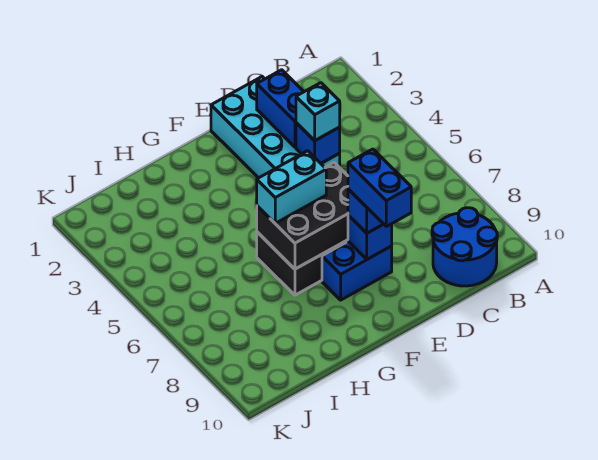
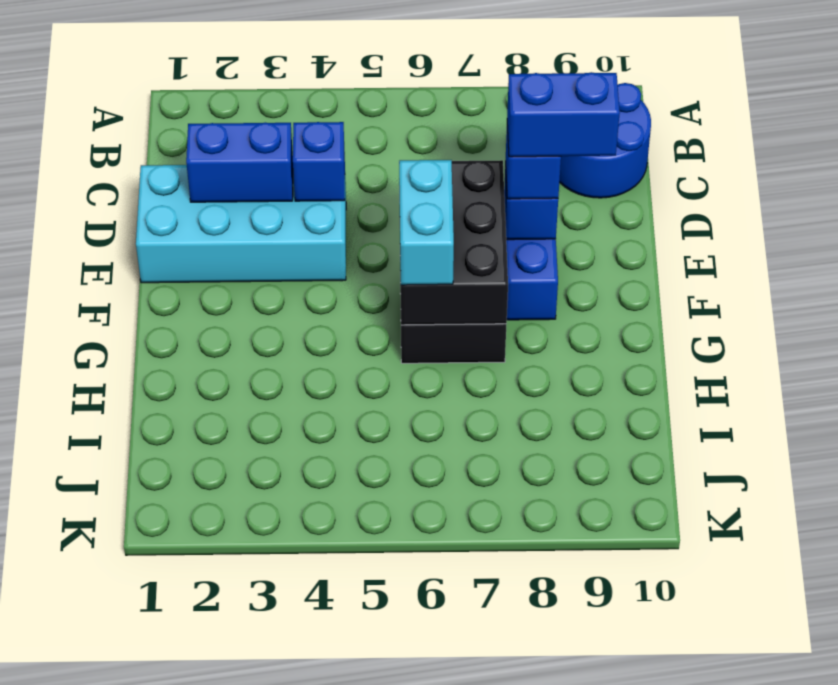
cyan 1x1 brick [296,83,340,141] -> none

